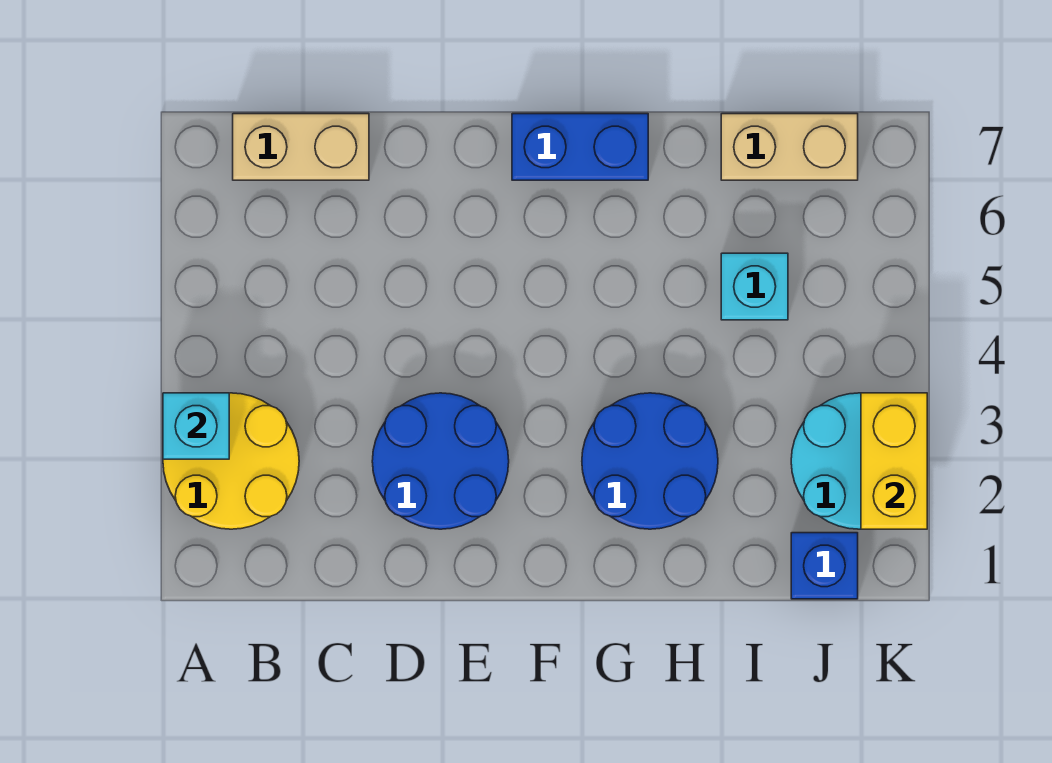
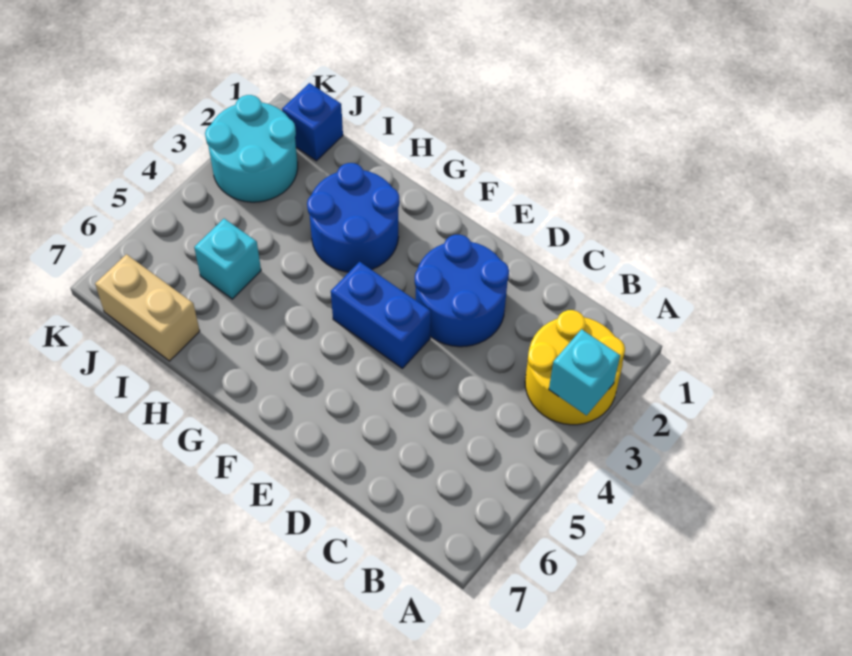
tan 1x2 brick [233,114,369,180] -> none
blue 1x2 brick [512,114,648,180] -> blue 1x2 brick moved to [331,262,431,368]
yellow 1x2 brick [861,393,927,529] -> none

